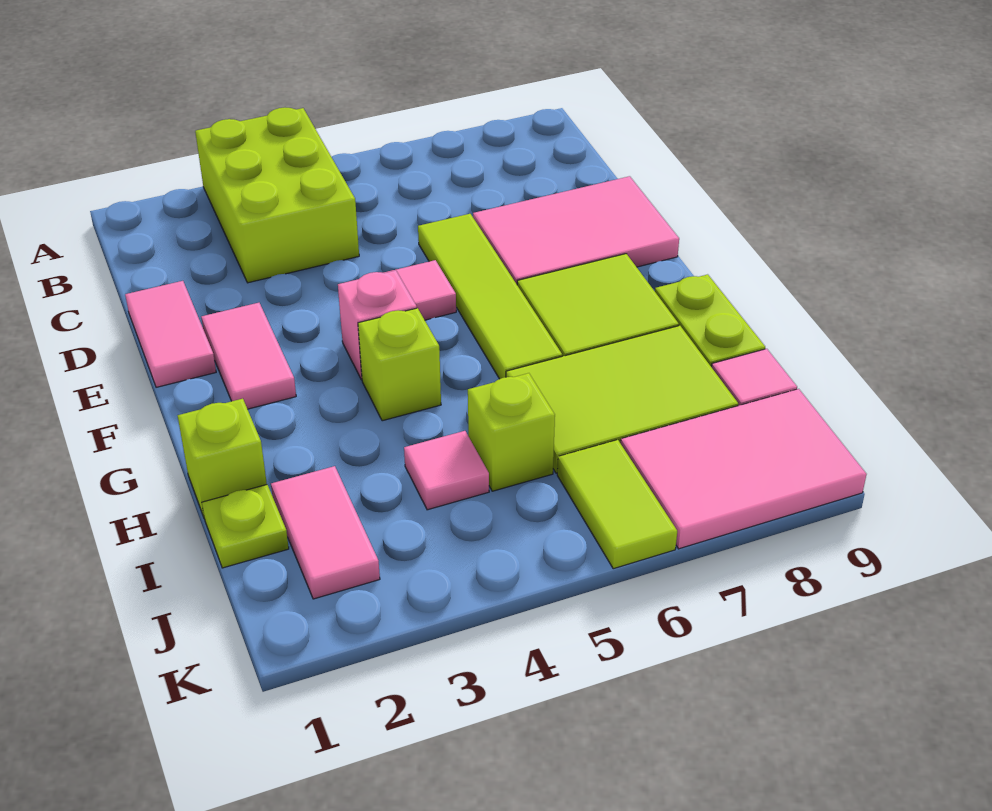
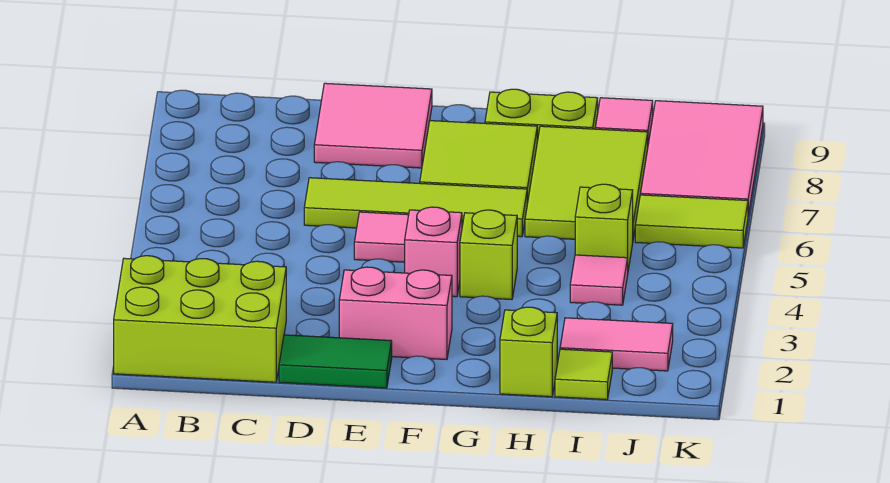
lime 2x3 brick [195,108,359,283] -> lime 2x3 brick moved to [114,256,286,382]
pink 1x2 tile [125,281,216,387] -> green 1x2 tile [279,335,392,388]
pink 2x3 tile [473,176,679,284] -> pink 2x2 tile [314,83,432,168]
pink 1x2 tile [201,303,296,409] -> pink 1x2 brick [339,267,452,360]
lime 1x1 plate [202,485,289,568] -> lime 1x1 tile [555,349,612,400]

